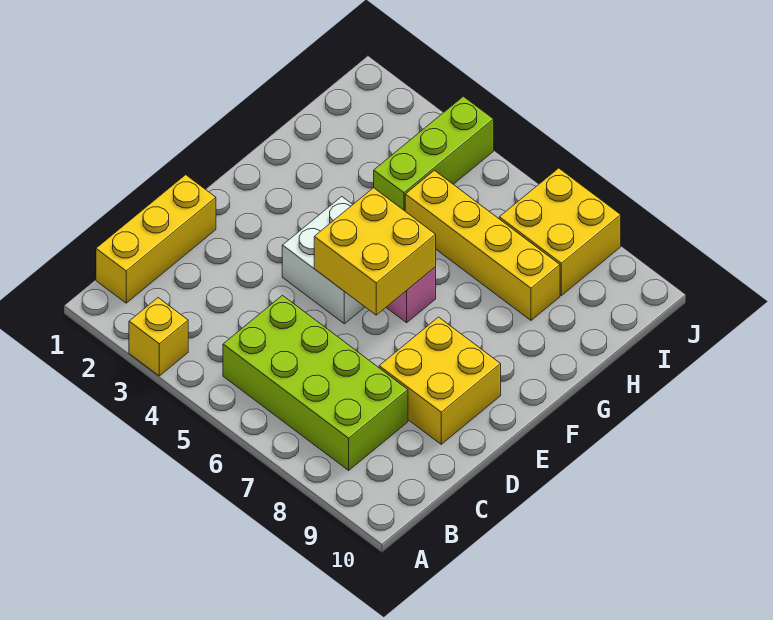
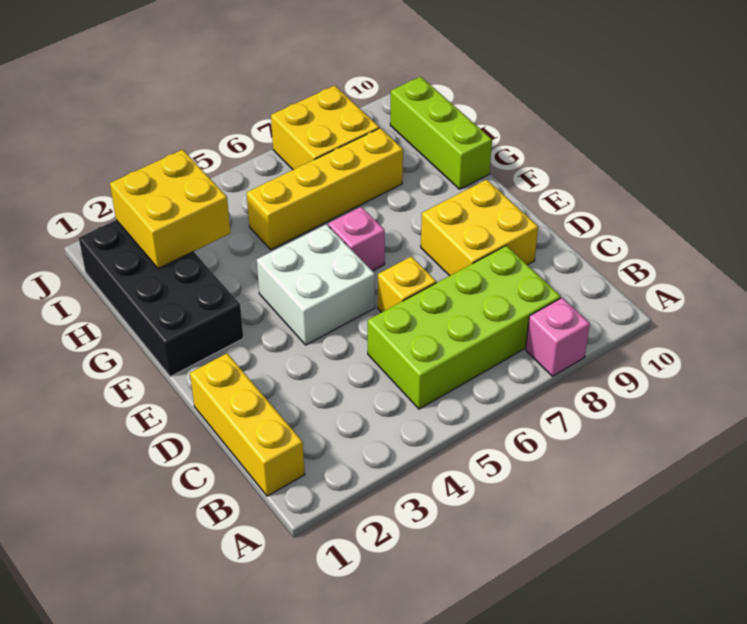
yellow 1x1 brick [129,298,188,376] -> yellow 1x1 brick moved to [378,257,436,312]
none -> pink 1x1 brick [526,298,590,376]
yellow 2x2 brick [314,188,436,315] -> yellow 2x2 brick moved to [110,150,230,269]
none -> black 2x4 brick [79,220,243,377]
lime 1x3 brick [374,96,494,211] -> lime 1x3 brick moved to [390,77,492,189]

